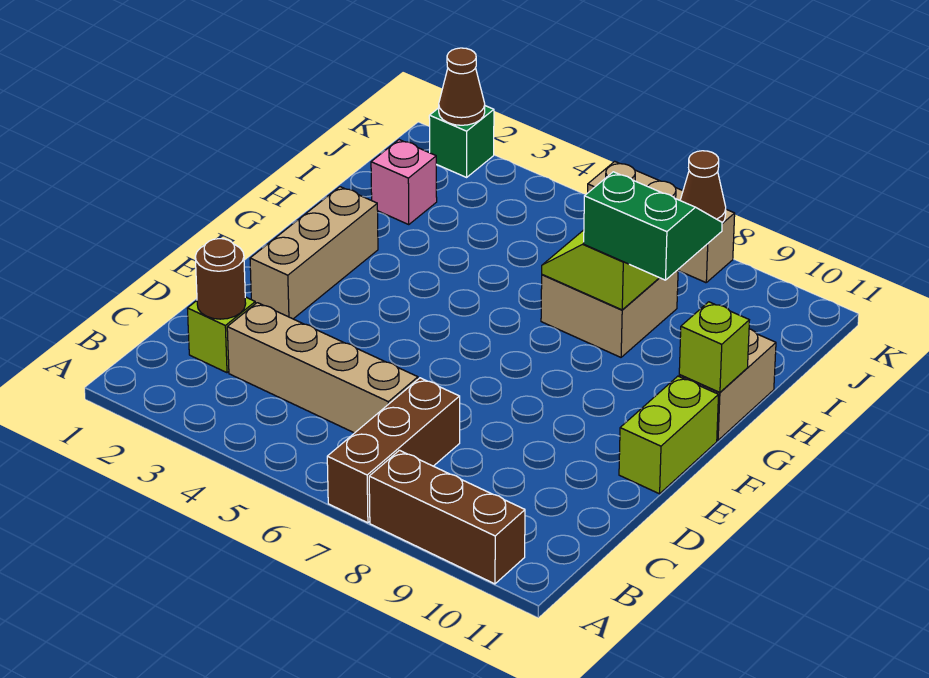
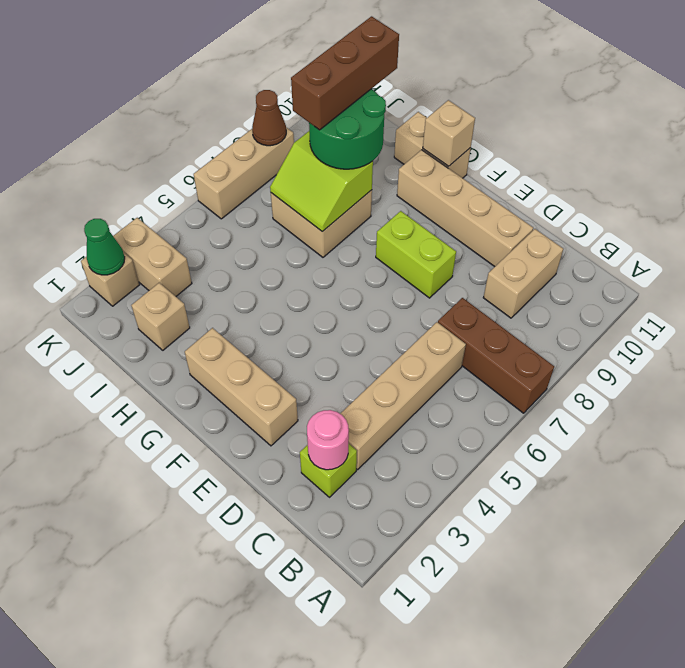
brown 1x3 brick [369,450,525,584] -> brown 1x3 brick moved to [291,16,399,130]
brown 1x1 round brick [195,239,246,319] -> pink 1x1 round brick [307,410,349,470]
none -> tan 1x2 brick [483,229,563,318]
none -> tan 1x4 brick [397,150,533,267]
lime 1x2 brick [619,376,719,494] -> lime 1x2 brick moved to [376,211,456,298]
lime 1x1 brick [679,302,749,392] -> tan 1x1 brick [423,100,475,166]
green 2x2 slope [584,172,722,280] -> green 2x2 round brick [309,89,386,169]
pink 1x1 brick [371,140,437,224] -> tan 1x1 brick [131,283,190,350]
none -> tan 1x2 brick [113,218,192,296]
green 1x1 brick [429,106,494,177] -> tan 1x1 brick [81,252,139,306]
brown 1x1 cone [439,48,485,125] -> green 1x1 cone [84,219,125,275]

